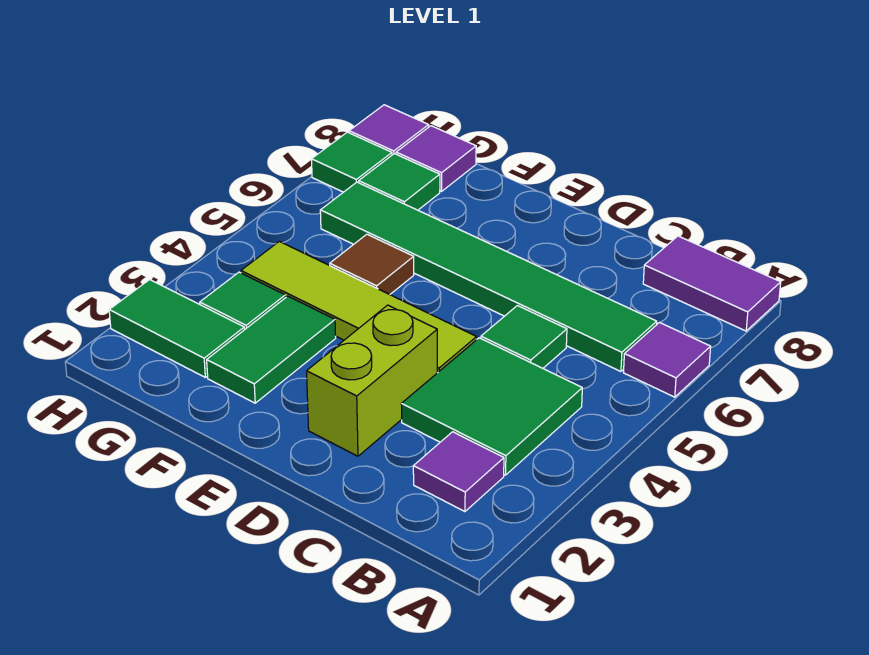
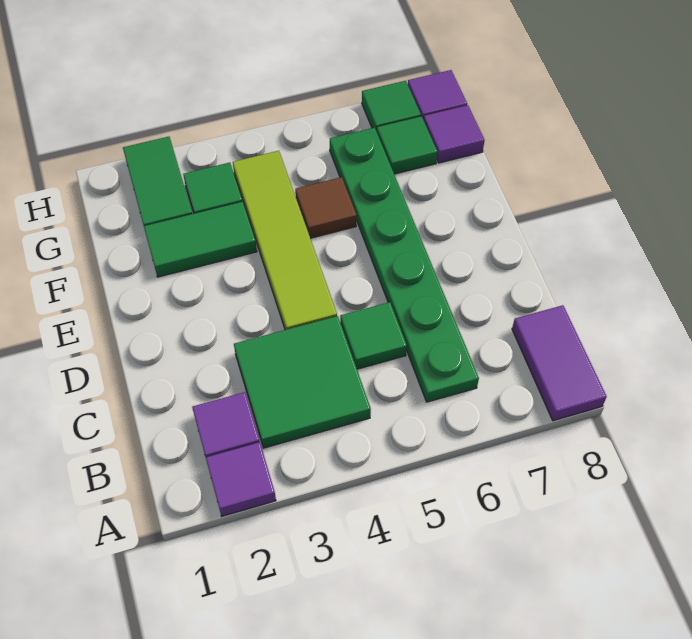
purple 1x1 tile [624,322,711,397] -> purple 1x1 tile moved to [206,442,276,516]
green 1x6 tile [320,182,657,371] -> green 1x6 plate [330,128,479,402]
lime 1x2 brick [307,305,437,456] -> none

